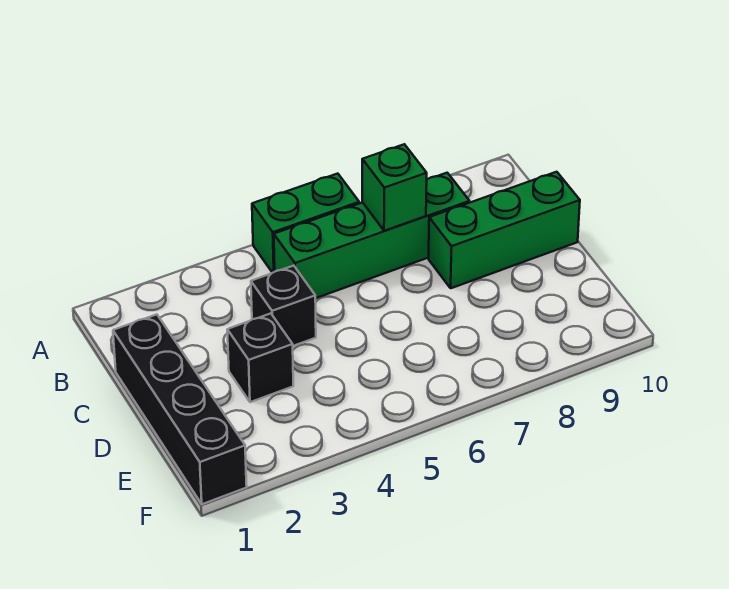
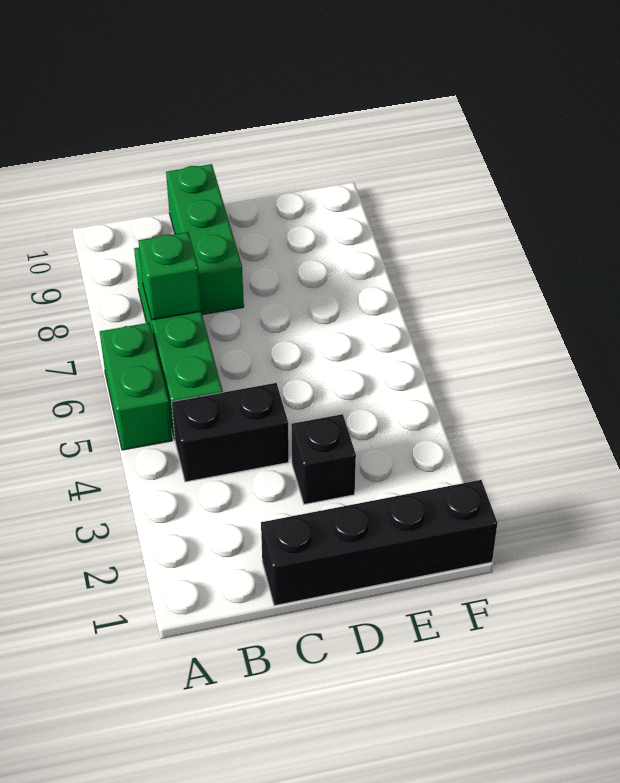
black 1x1 brick [251,266,316,346] -> black 1x2 brick [172,383,289,482]

